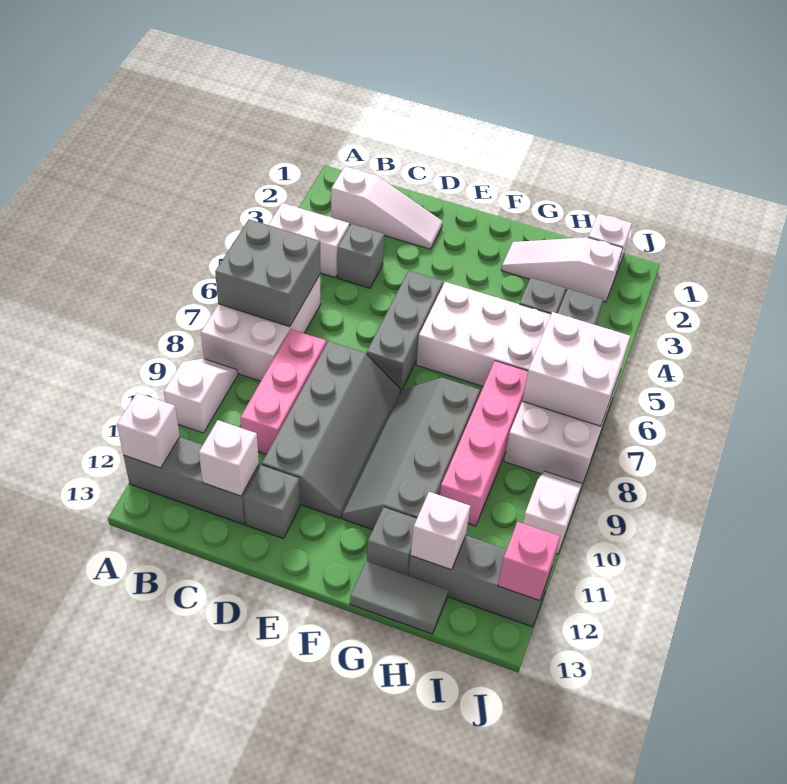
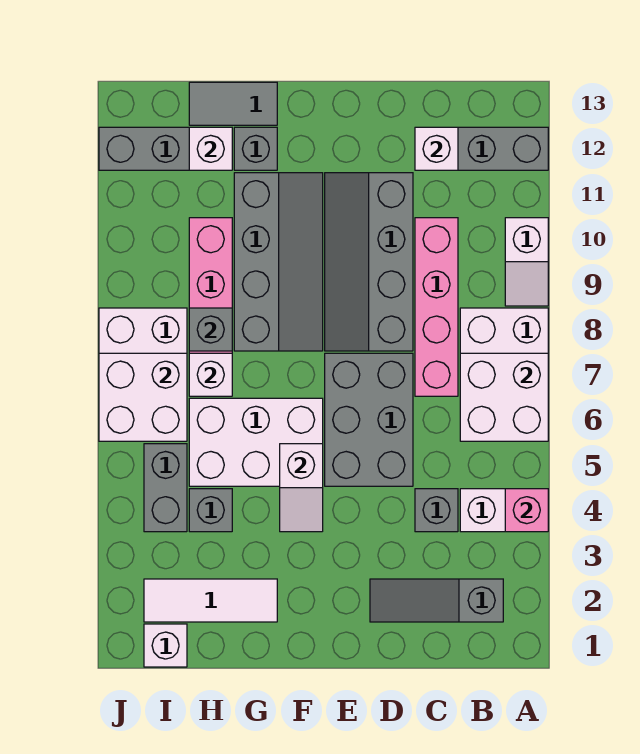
grey 2x2 brick [215,219,320,327] -> white 2x2 brick [460,353,548,441]
white 1x1 brick [117,393,180,468] -> white 1x1 brick moved to [189,353,232,396]
white 1x3 slope [331,166,443,249] -> grey 1x3 slope [370,579,503,622]
pink 1x3 brick [240,329,326,454] -> pink 1x4 brick [415,218,458,396]
grey 1x1 brick [243,465,300,539] -> grey 1x1 brick moved to [189,308,232,351]
grey 1x3 brick [367,271,443,393] -> grey 2x3 brick [325,353,413,486]
white 1x3 slope [501,237,623,302] -> white 1x3 tile [144,579,277,622]
white 1x2 slope [523,471,582,554] -> white 1x2 slope moved to [280,444,323,532]
pink 1x1 brick [498,522,560,601] -> pink 1x1 brick moved to [505,489,548,532]

